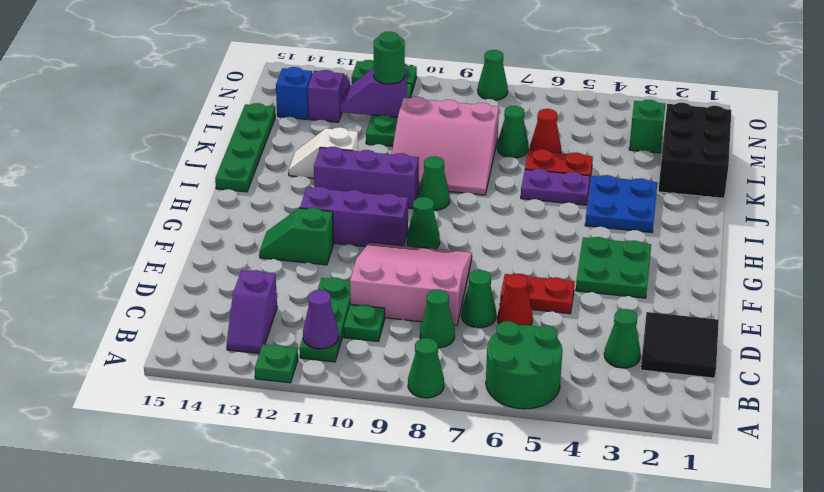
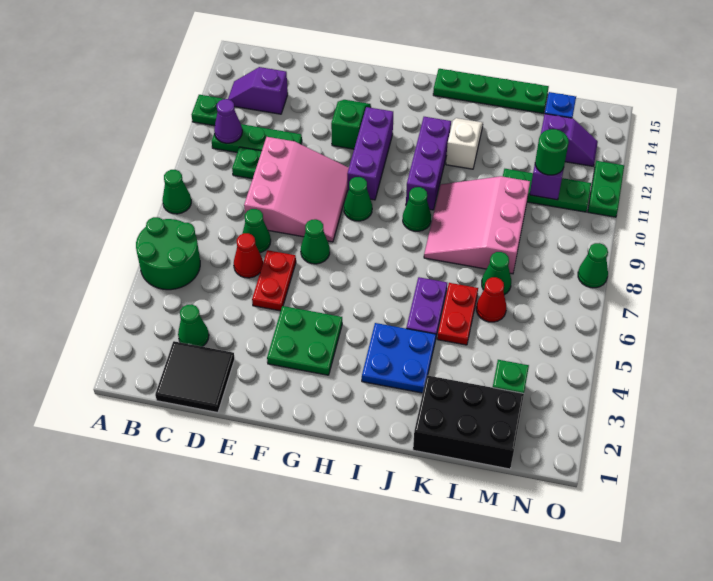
green 1x1 cone [420,289,455,348] -> green 1x1 cone moved to [301,219,330,264]

